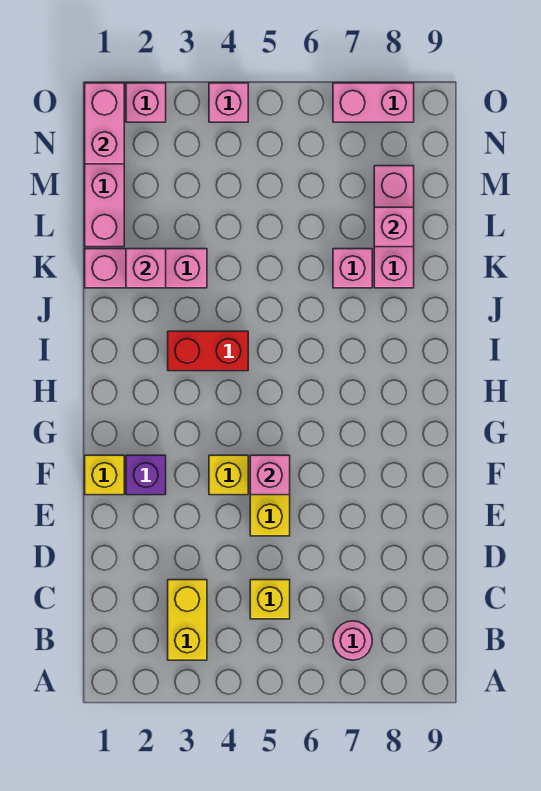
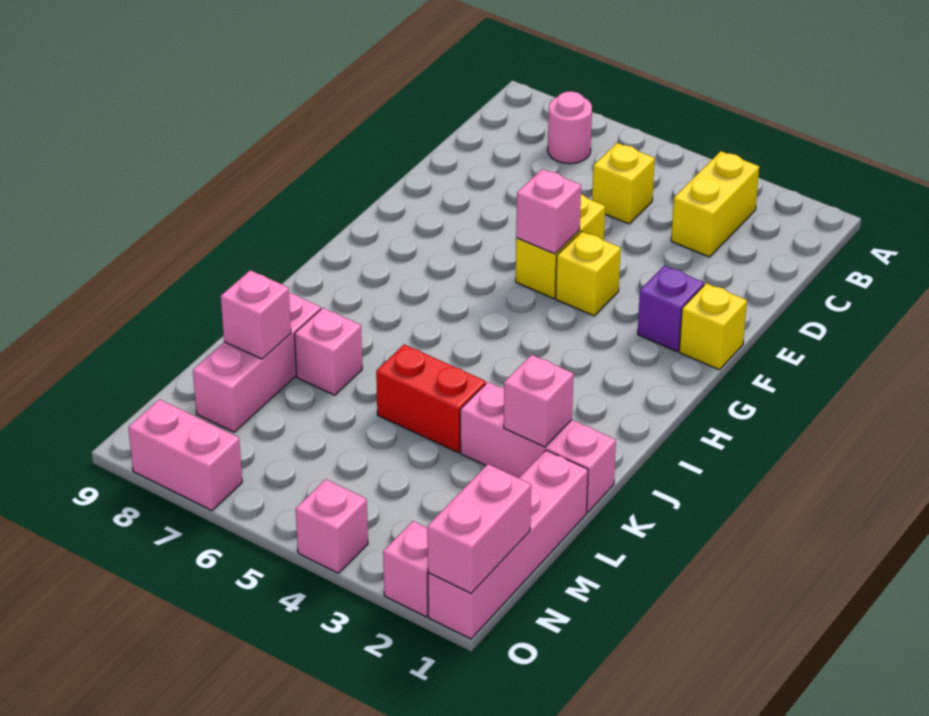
red 1x2 brick [168,331,248,371] -> red 1x2 brick moved to [376,344,486,453]

